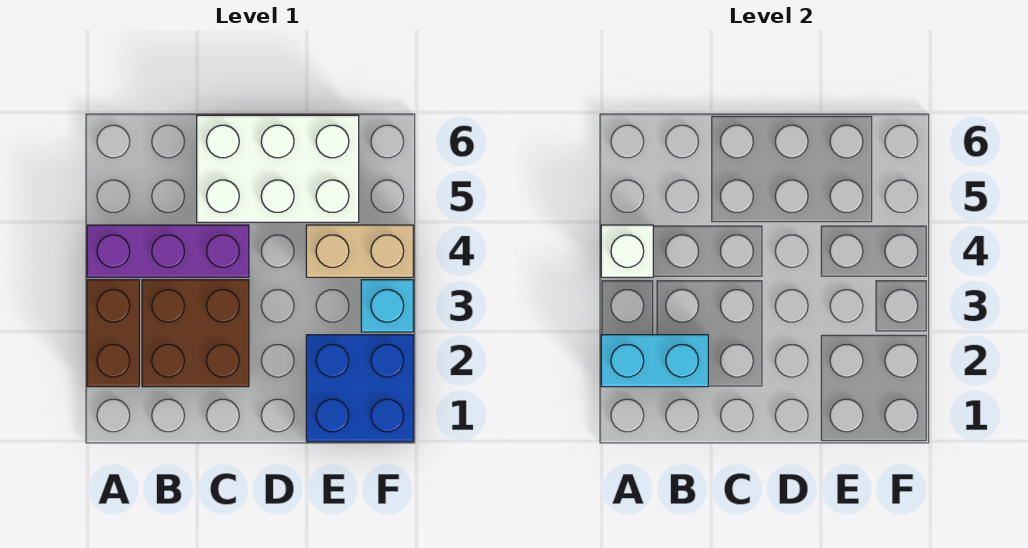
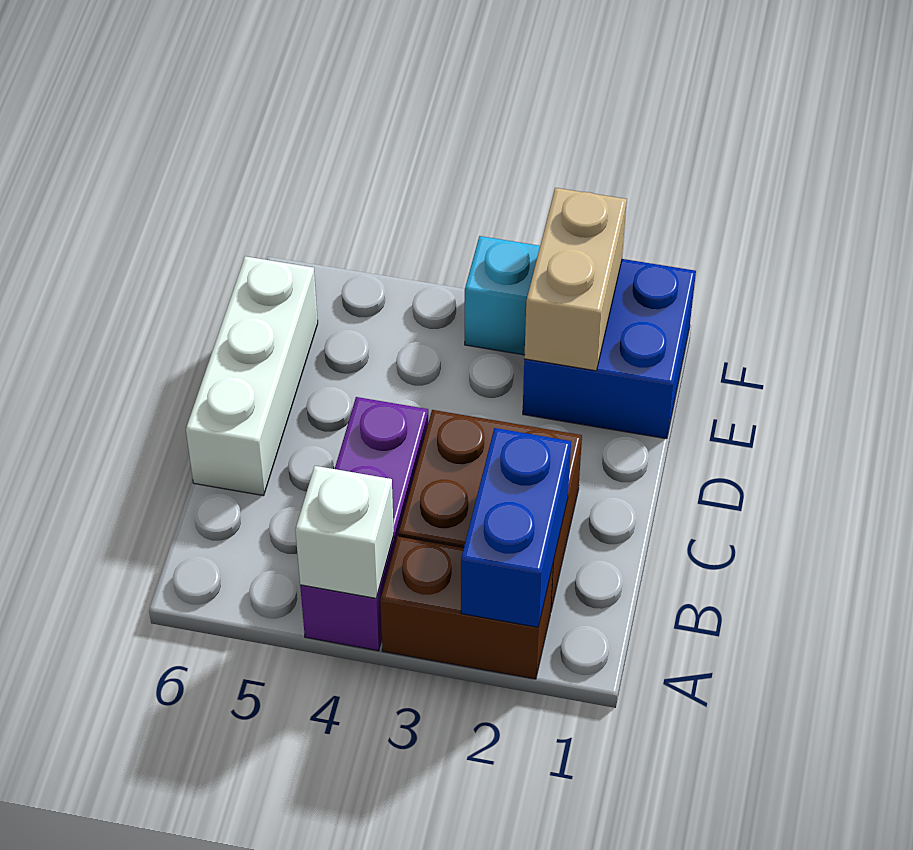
cyan 1x2 brick [601,335,708,387] -> blue 1x2 brick [461,428,571,627]
white 2x3 brick [197,115,359,222] -> white 1x3 brick [186,256,318,496]
tan 1x2 brick [306,225,413,277] -> tan 1x2 brick moved to [524,188,627,371]

